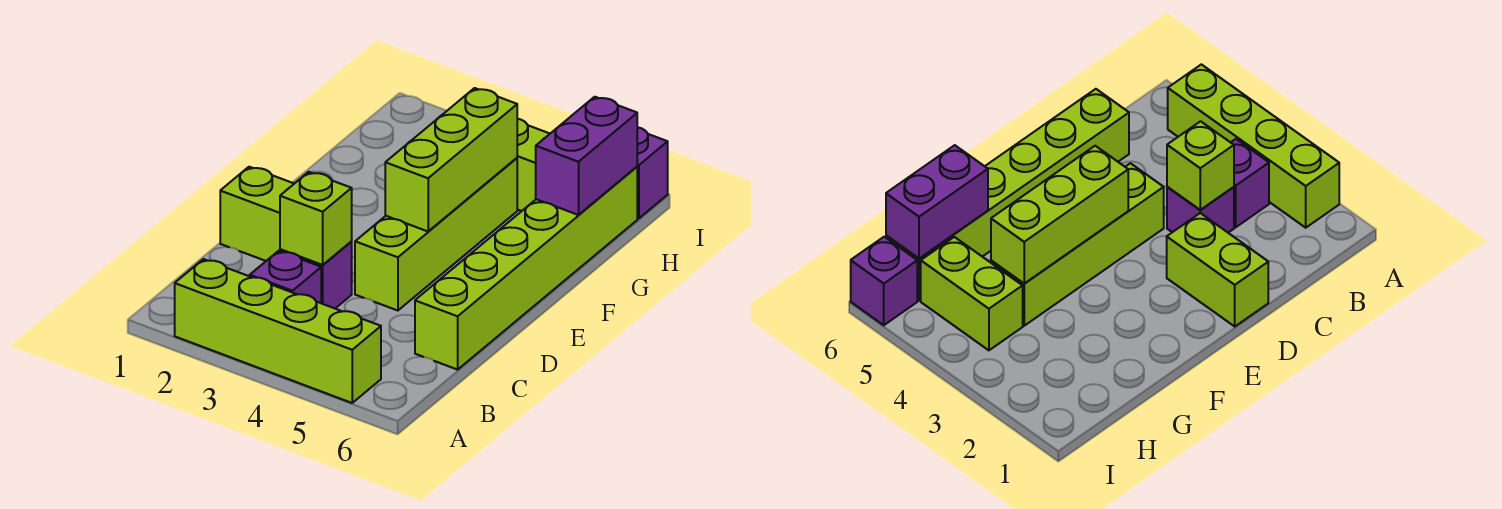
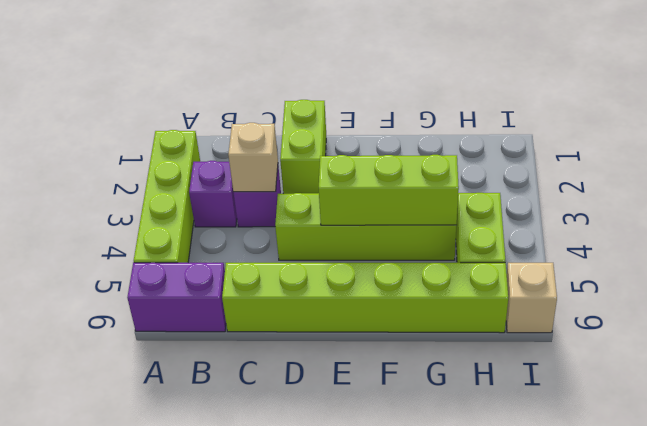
lime 1x1 brick [280,172,352,265] -> tan 1x1 brick [228,123,278,192]
purple 1x2 brick [536,97,637,215] -> purple 1x2 brick moved to [127,263,226,332]
purple 1x1 brick [637,127,668,218] -> tan 1x1 brick [506,263,557,333]

